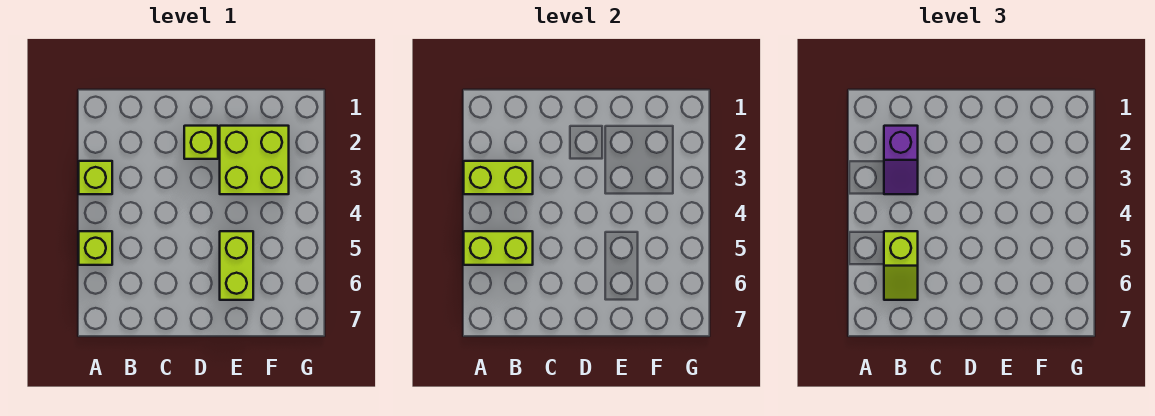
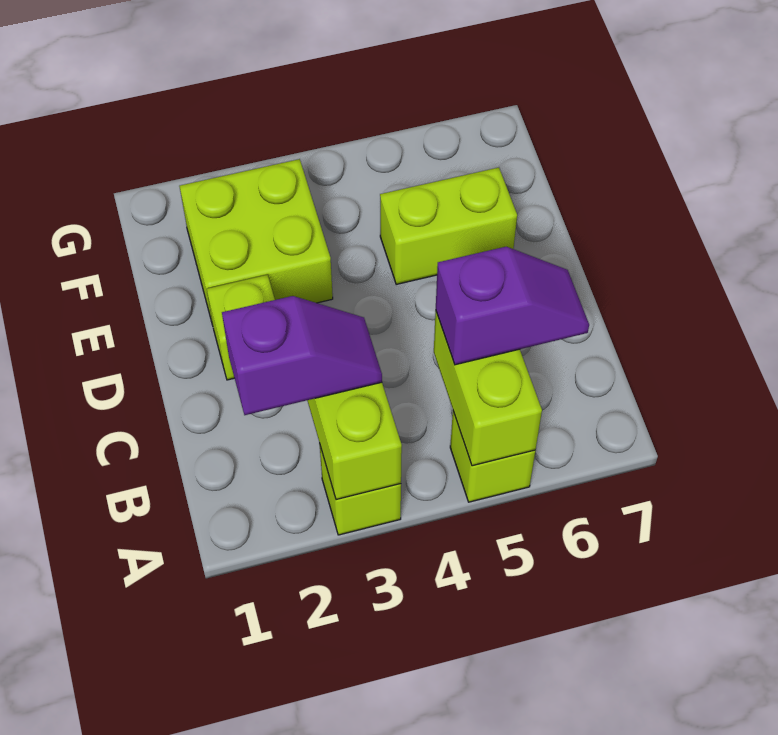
lime 1x2 slope [884,231,918,300] -> purple 1x2 slope [436,247,589,365]

